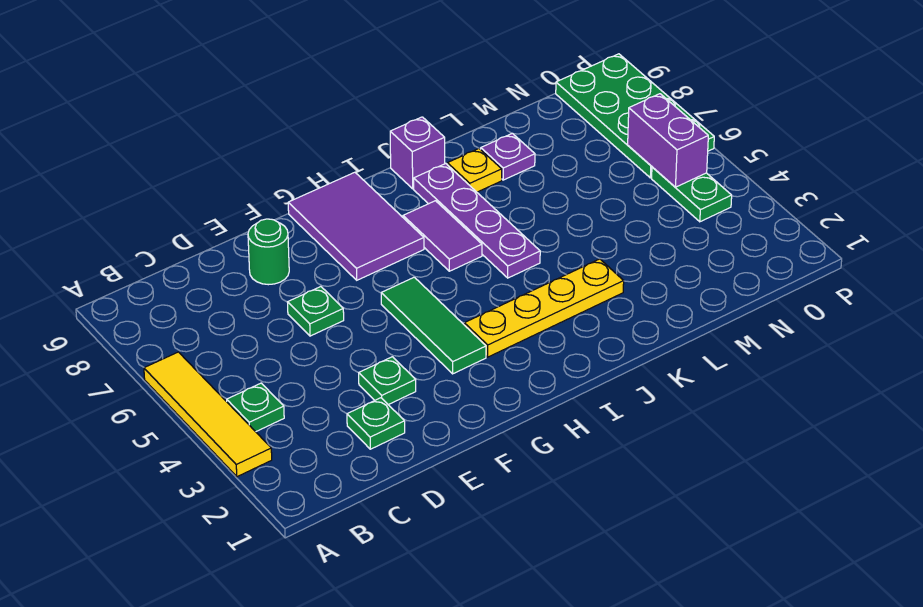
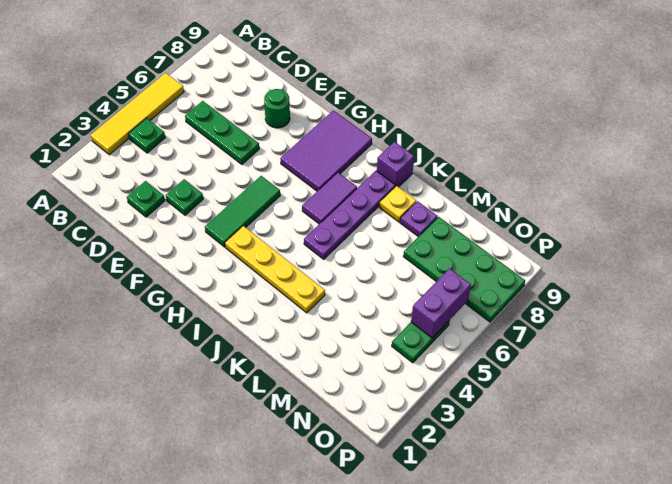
green 1x1 plate [288,287,344,336] -> green 1x3 plate [185,101,259,164]
green 2x4 plate [556,54,714,178] -> green 2x4 plate turned to [403,217,525,322]

